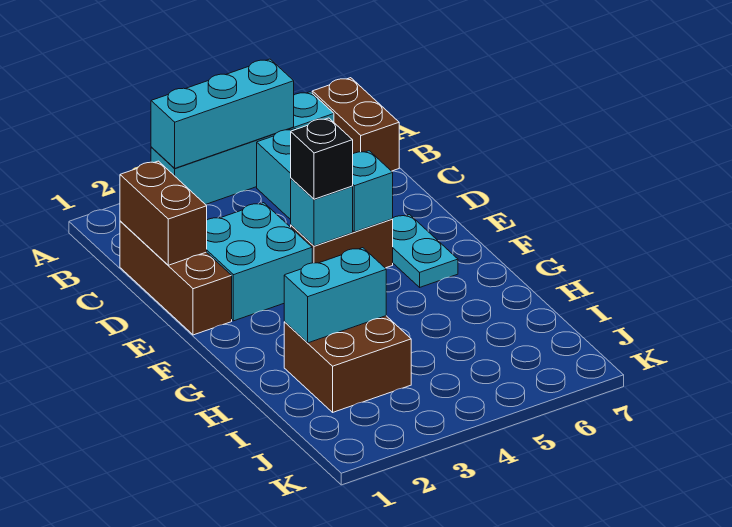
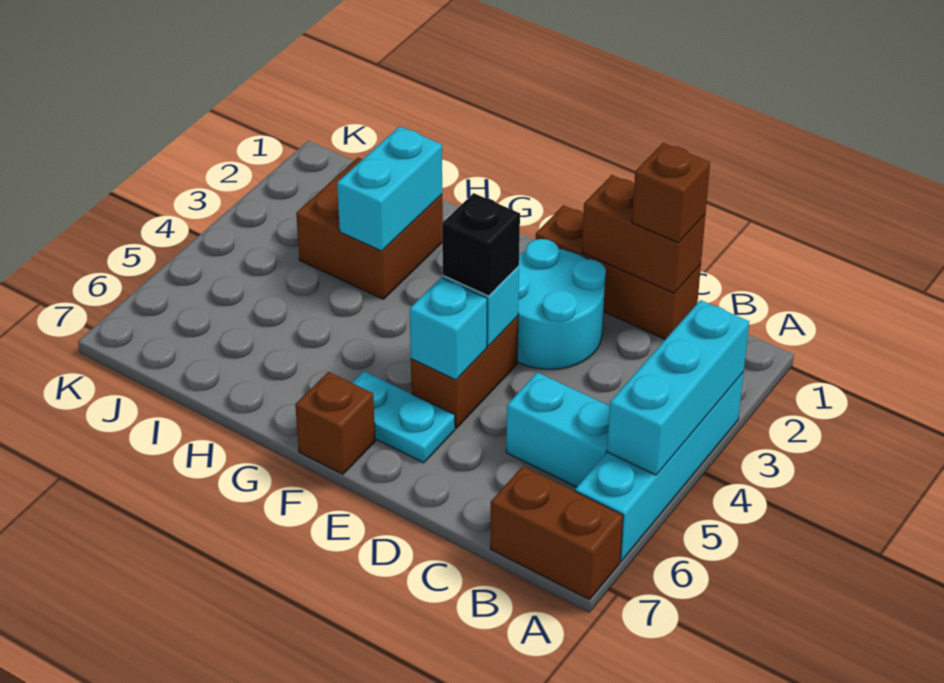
none -> brown 1x1 brick [632,143,710,243]
cyan 2x2 brick [207,203,312,321] -> cyan 2x2 round brick [517,239,606,370]
none -> brown 1x1 brick [295,372,375,474]

